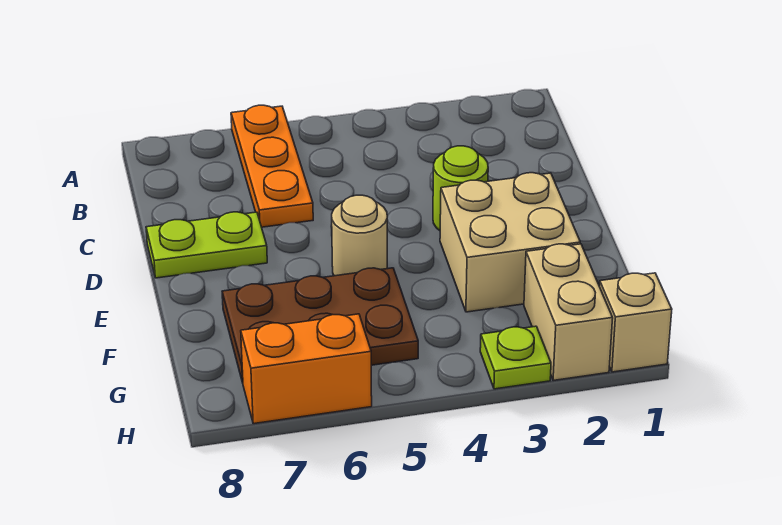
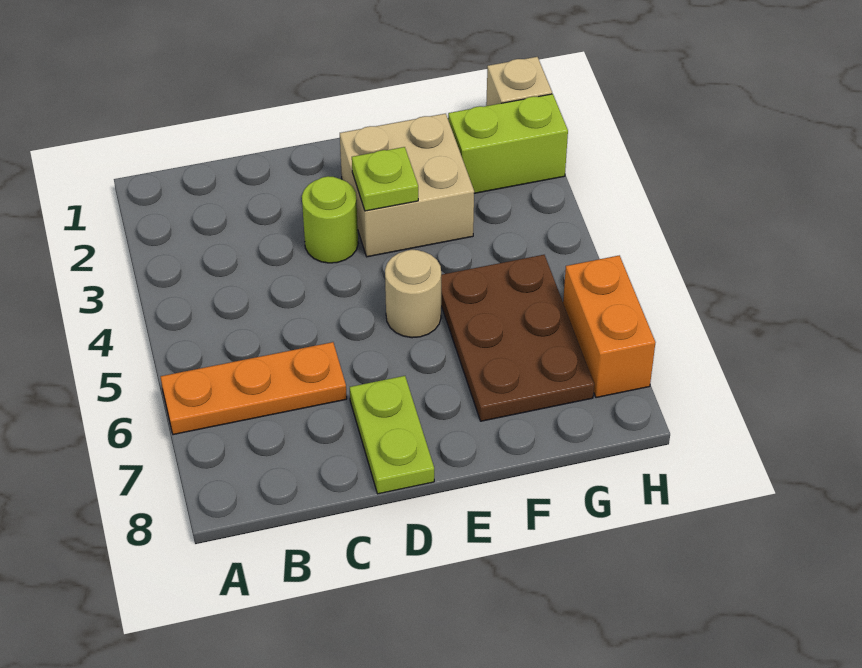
tan 1x2 brick [524,244,613,381] -> lime 1x2 brick [448,94,568,193]
lime 1x1 plate [480,326,551,389] -> lime 1x1 plate moved to [352,147,418,211]

